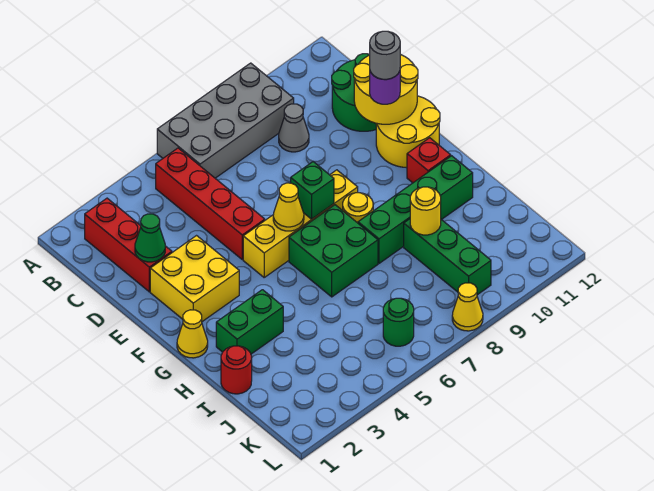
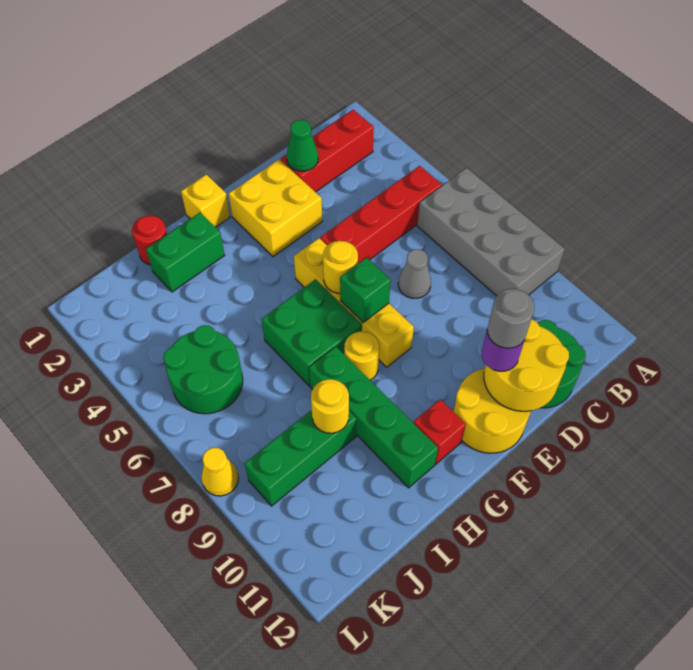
grey 1x1 cone [279,104,309,152] -> grey 1x1 cone moved to [398,249,431,298]
yellow 1x1 cone [273,183,304,231] -> yellow 1x1 round brick [323,241,358,293]
yellow 1x1 cone [177,310,208,358] -> yellow 1x1 brick [181,174,230,227]
green 1x2 brick [216,290,283,354] -> green 1x2 brick turned to [146,213,224,292]
green 1x1 round brick [383,298,414,346] -> green 2x2 round brick [163,325,243,414]

